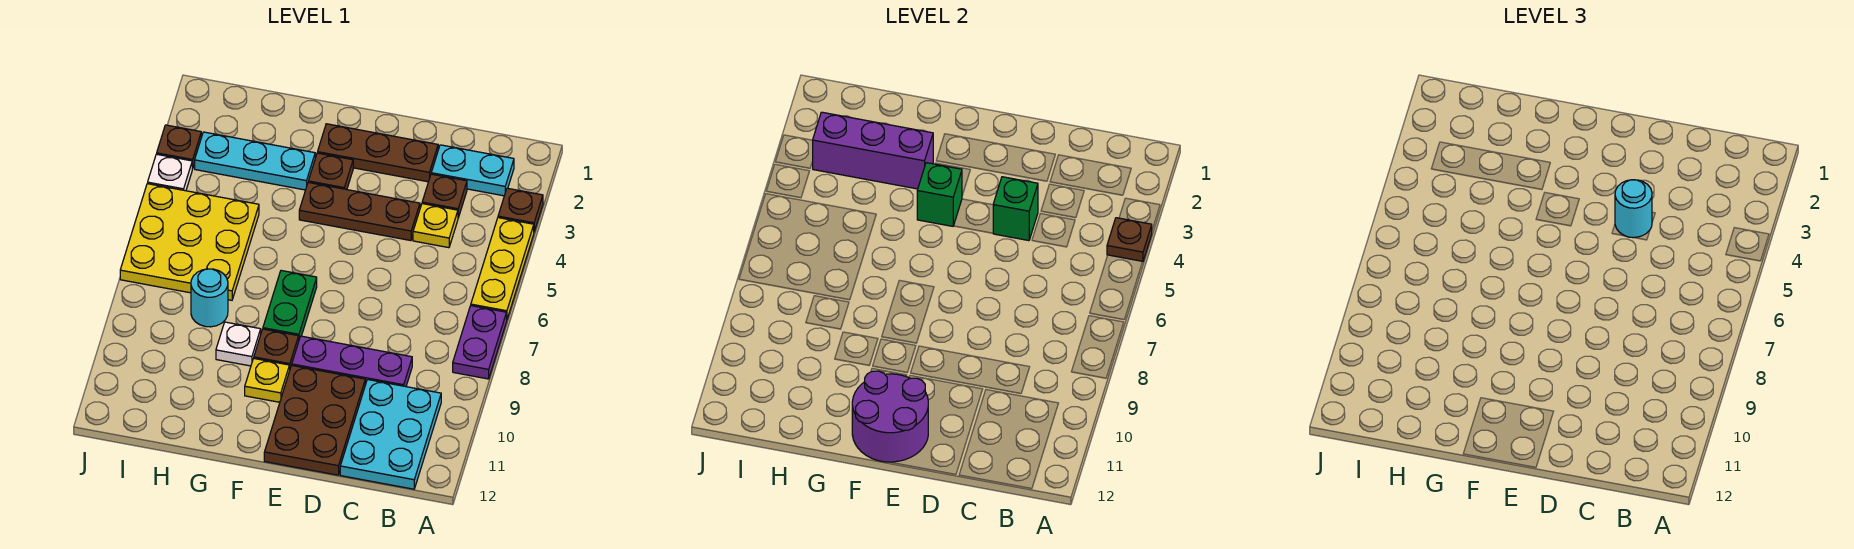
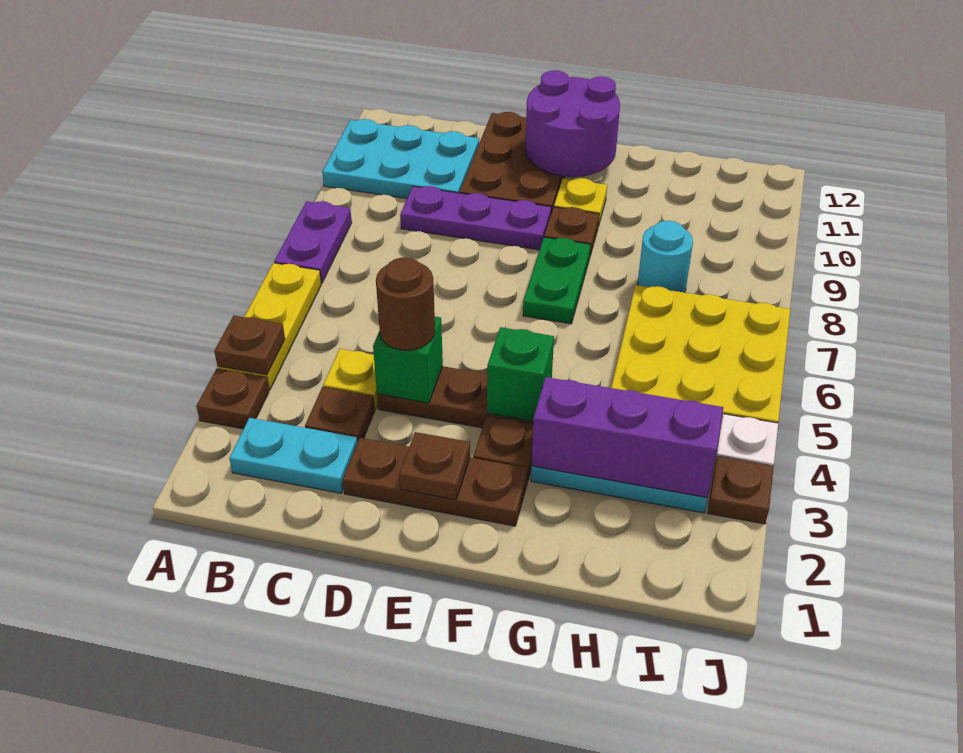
cyan 2x3 plate [340,380,441,489] -> cyan 2x3 plate turned to [322,119,479,199]
cyan 1x1 round brick [1615,180,1652,238] -> brown 1x1 round brick [376,257,435,350]
none -> brown 1x1 plate [399,432,470,500]
white 1x1 plate [216,322,261,366] -> none

